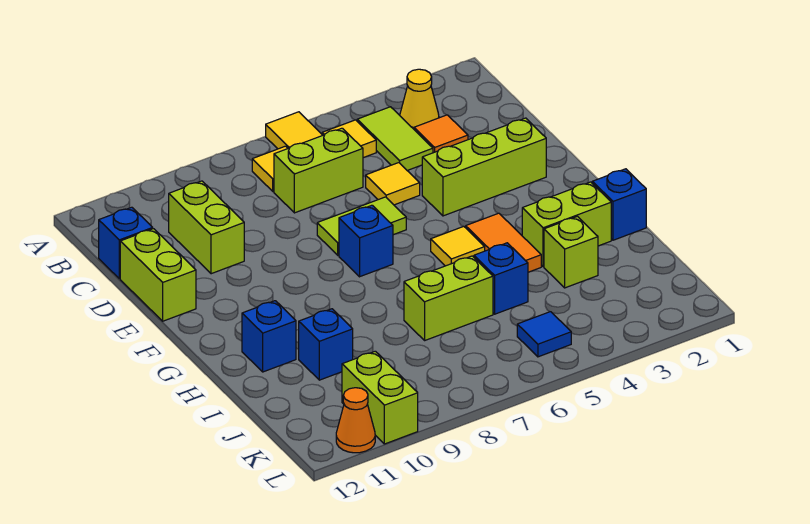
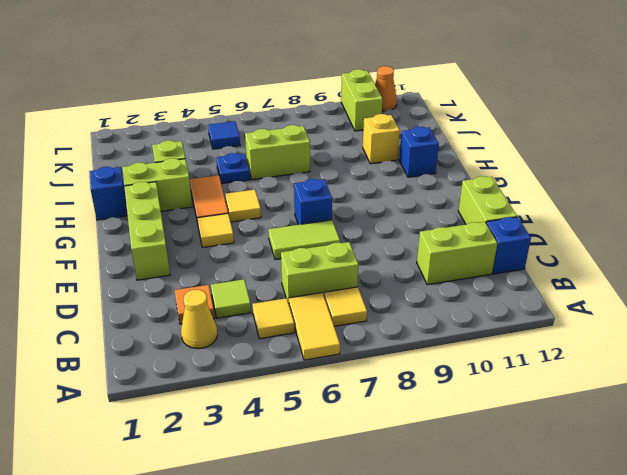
lime 1x2 tile [357,107,433,170] -> lime 1x1 tile [211,279,251,318]
lime 1x2 brick [169,181,244,274] -> lime 1x2 brick turned to [417,222,497,285]
yellow 1x1 tile [366,163,420,205] -> yellow 1x1 tile moved to [197,213,234,248]
lime 1x3 brick [422,118,546,216] -> lime 1x3 brick turned to [124,182,170,280]
blue 1x1 brick [474,243,528,314] -> blue 1x1 plate [216,153,250,184]
blue 1x1 brick [299,309,353,380] -> yellow 1x1 brick [363,114,400,164]

